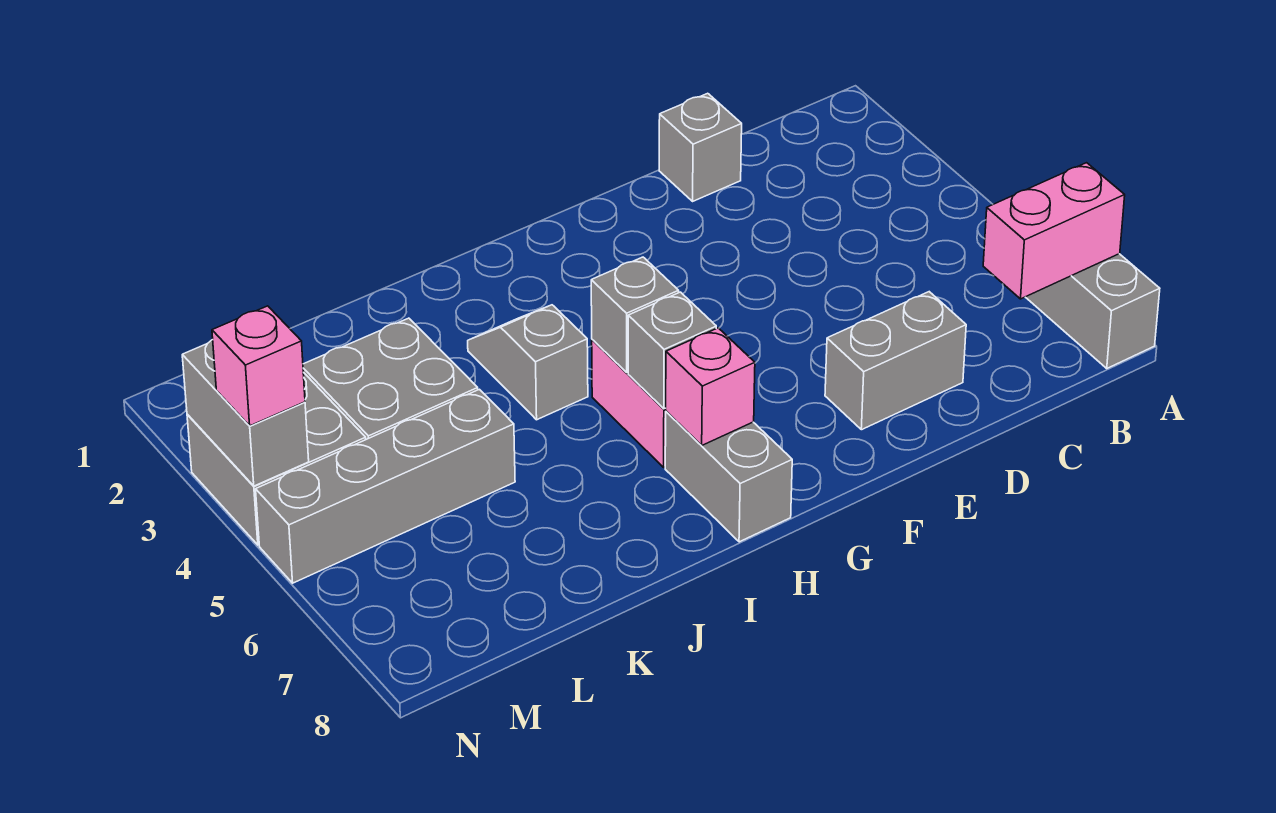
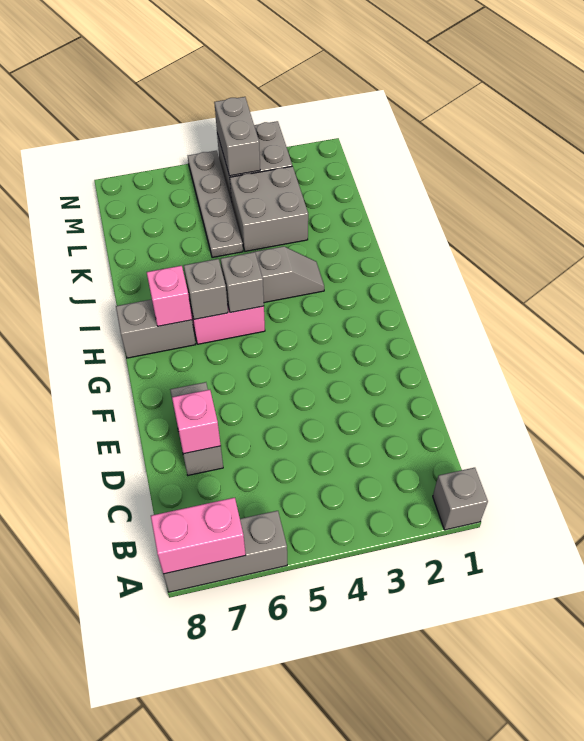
pink 1x2 brick [983,163,1125,299] -> pink 1x2 brick turned to [151,498,246,574]
grey 1x1 brick [659,93,742,201] -> grey 1x1 brick moved to [433,468,488,530]
grey 1x4 brick [256,389,515,583] -> grey 1x4 plate [188,151,243,258]
grey 1x2 brick [182,340,309,486] -> grey 1x2 brick turned to [214,97,260,176]
pink 1x1 brick [212,306,305,426] -> pink 1x1 brick moved to [172,390,221,454]

